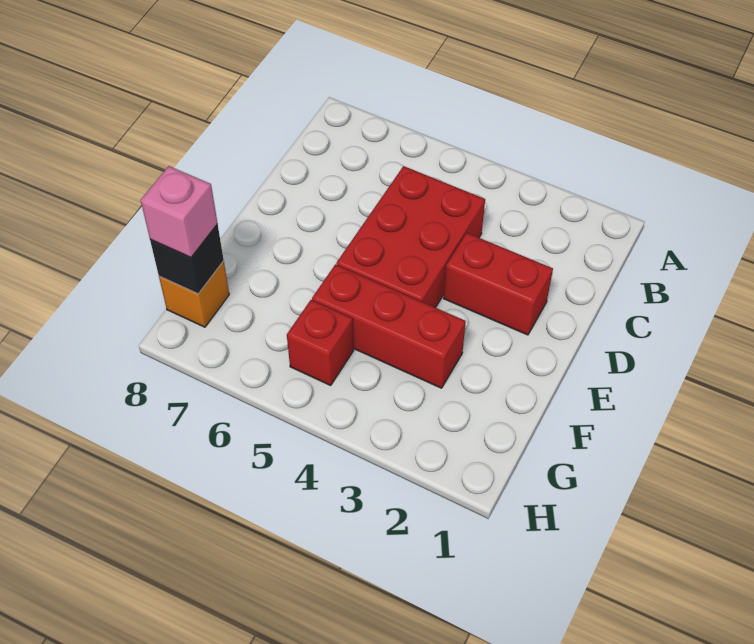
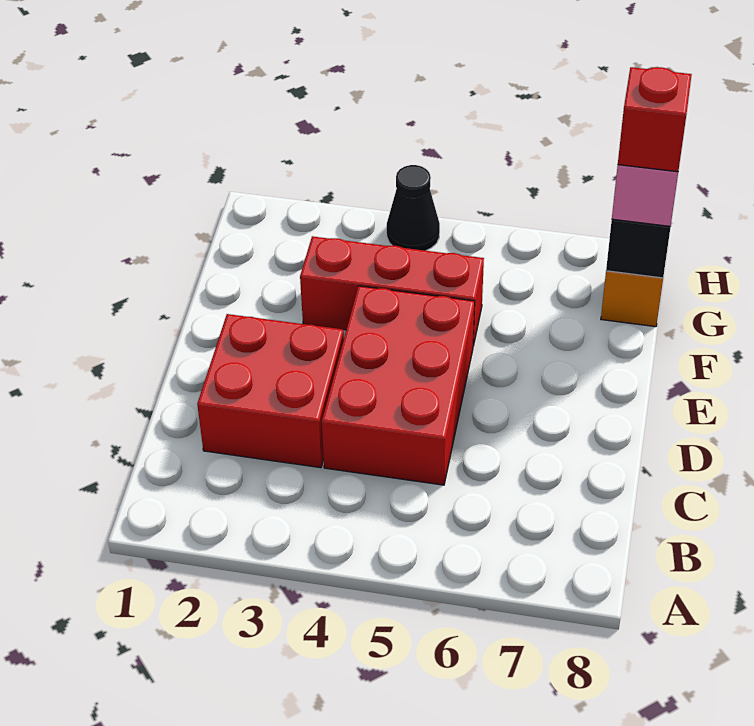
red 1x2 brick [444,233,553,335] -> red 2x2 brick [197,314,344,468]
red 1x1 brick [287,300,353,385] -> red 1x1 brick moved to [618,67,692,172]
none -> black 1x1 cone [387,165,440,251]

